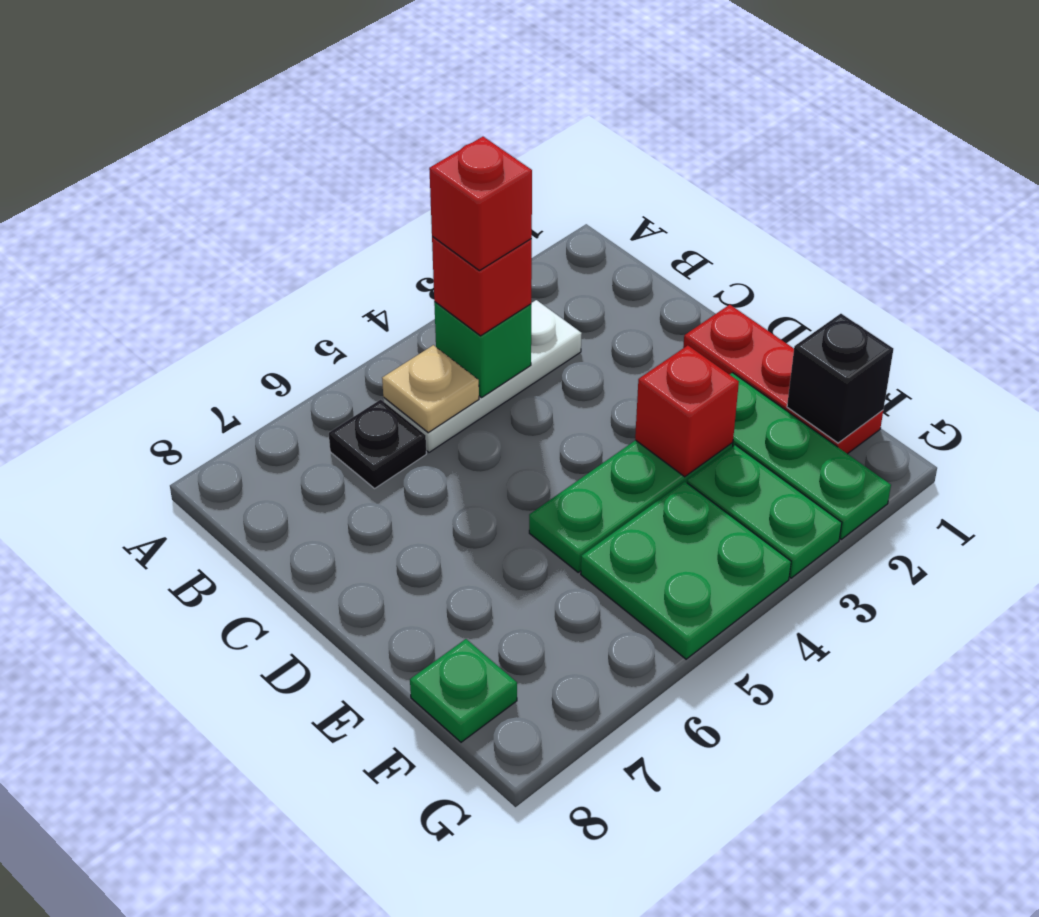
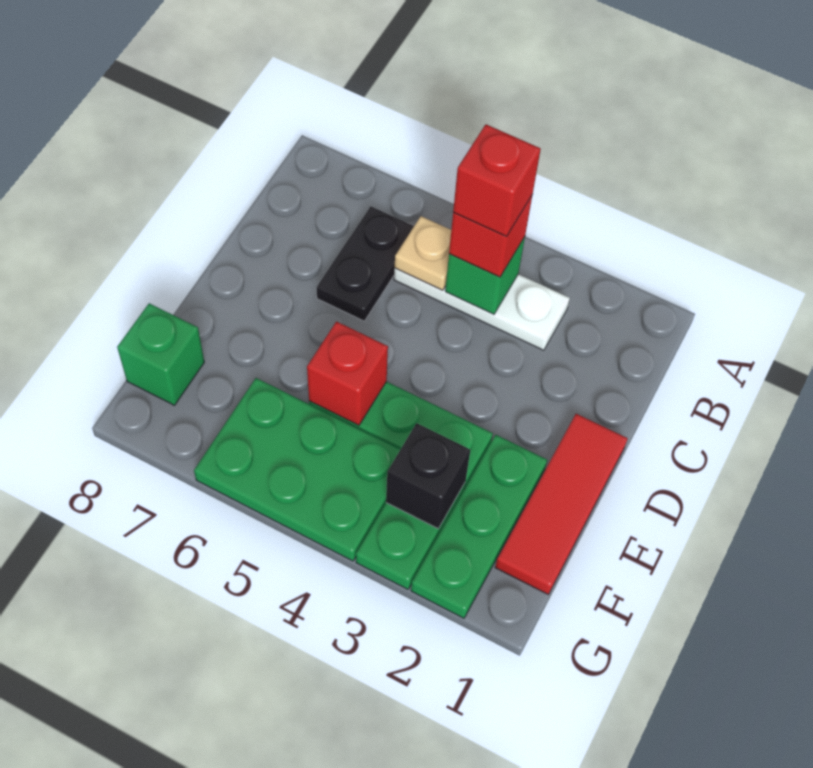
black 1x1 plate [329,400,426,488] -> black 1x2 plate [317,206,414,321]
red 1x3 plate [683,305,883,454] -> red 1x3 tile [495,414,628,595]
red 1x1 brick [635,345,739,477] -> red 1x1 brick moved to [307,322,388,425]
black 1x1 brick [787,314,893,443] -> black 1x1 brick moved to [386,423,470,529]
green 2x2 plate [581,481,791,659] -> green 2x3 plate [194,378,400,561]
green 1x1 plate [410,639,517,742] -> green 1x1 brick [117,303,204,405]

